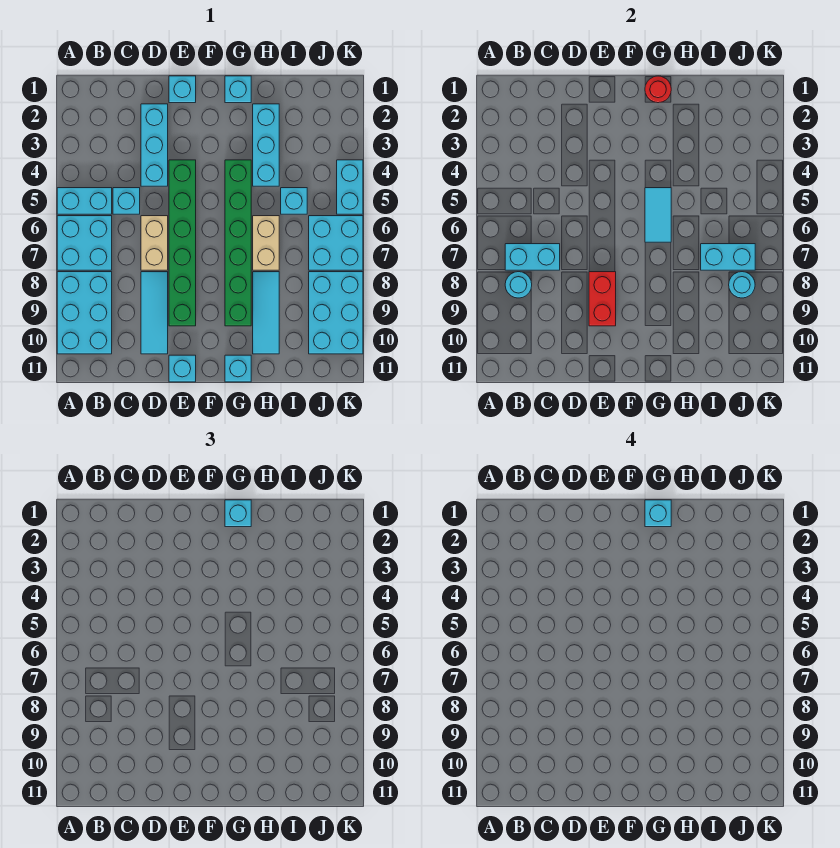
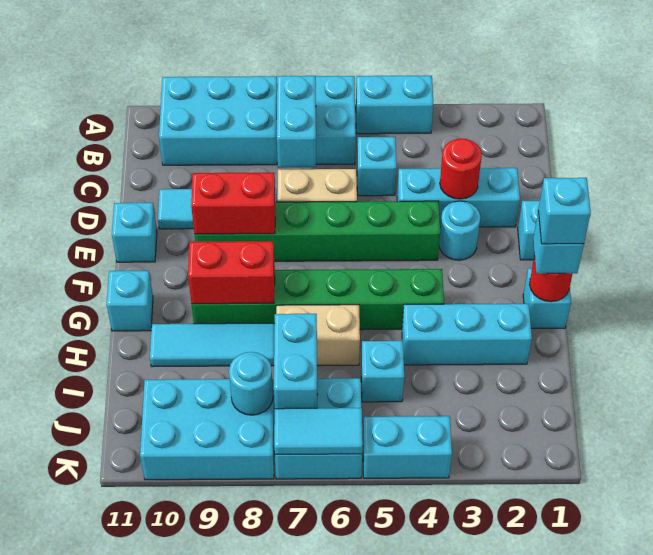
cyan 1x2 brick [57,188,112,214] -> cyan 1x2 brick turned to [356,76,433,134]
cyan 1x1 round brick [505,272,532,298] -> cyan 1x1 round brick moved to [439,201,480,260]
none -> red 1x1 round brick [440,139,482,199]
cyan 1x2 tile [645,188,671,242] -> cyan 1x2 tile moved to [274,408,363,455]
none -> red 1x2 brick [188,241,275,304]

